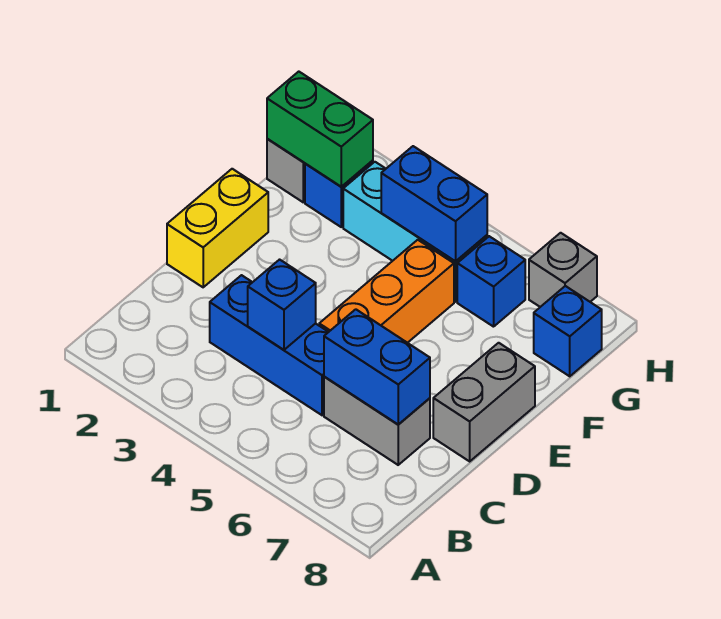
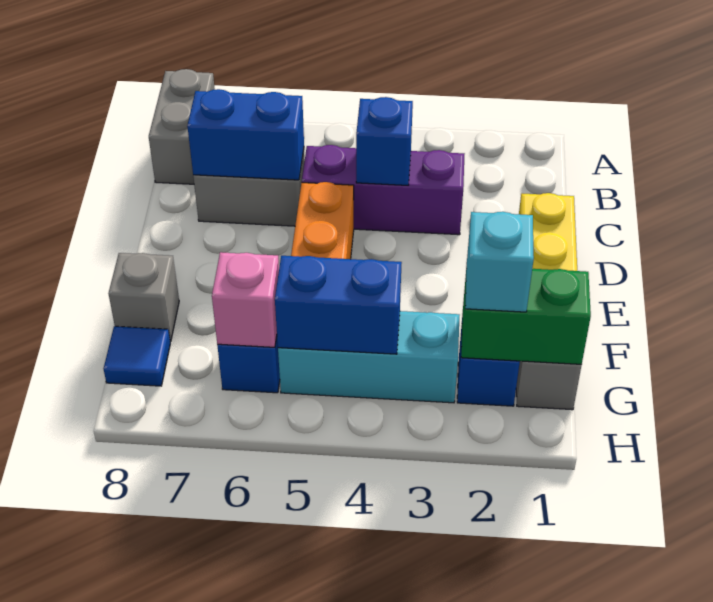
blue 1x3 brick [210,275,328,415] -> purple 1x3 brick [302,145,464,235]
grey 1x2 brick [433,343,535,461] -> grey 1x2 brick moved to [149,69,215,184]
none -> cyan 1x1 brick [465,212,534,312]
none -> pink 1x1 brick [212,252,279,347]
blue 1x1 brick [534,286,602,376] -> blue 1x1 tile [104,326,170,386]
grey 1x1 brick [529,233,597,307] -> grey 1x1 brick moved to [109,253,179,342]

